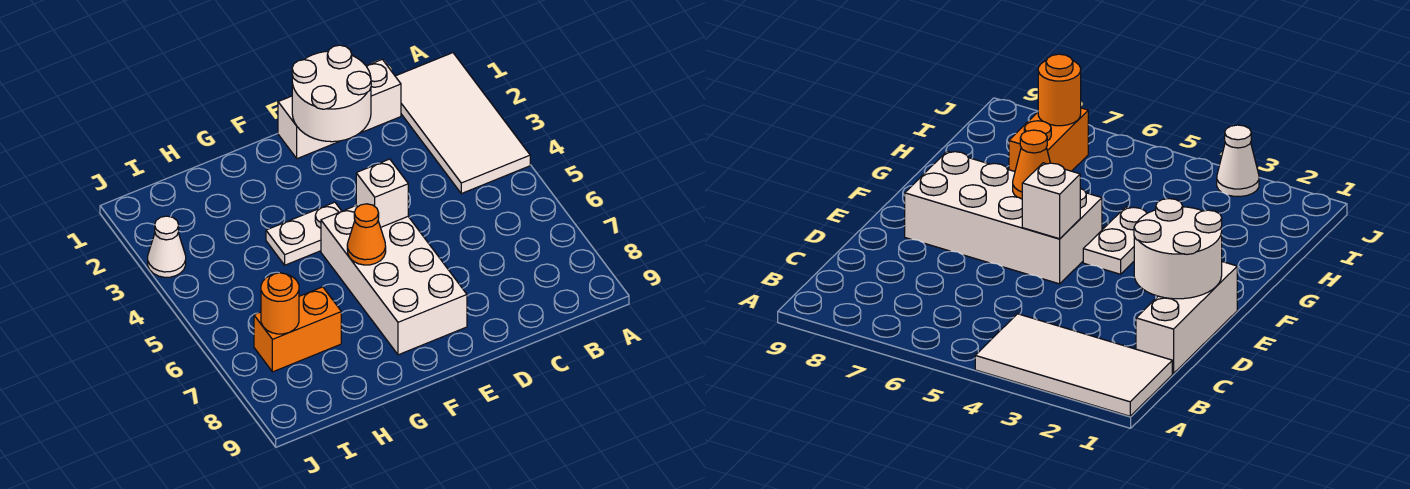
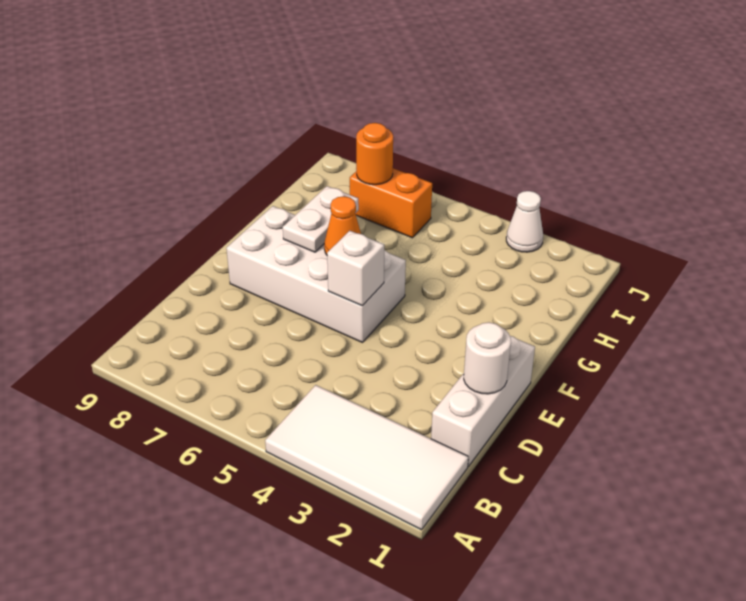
white 2x2 round brick [292,45,371,142] -> white 1x1 round brick [464,322,511,394]
white 1x2 plate [266,202,341,265] -> white 1x2 plate moved to [283,186,359,252]
orange 1x2 brick [254,287,341,372] -> orange 1x2 brick turned to [350,168,432,238]

